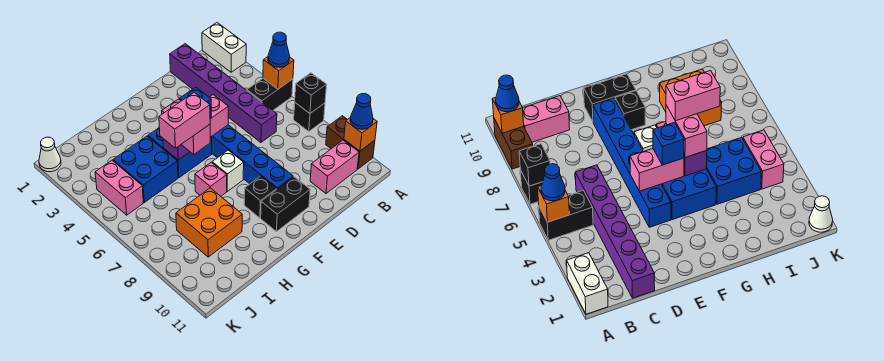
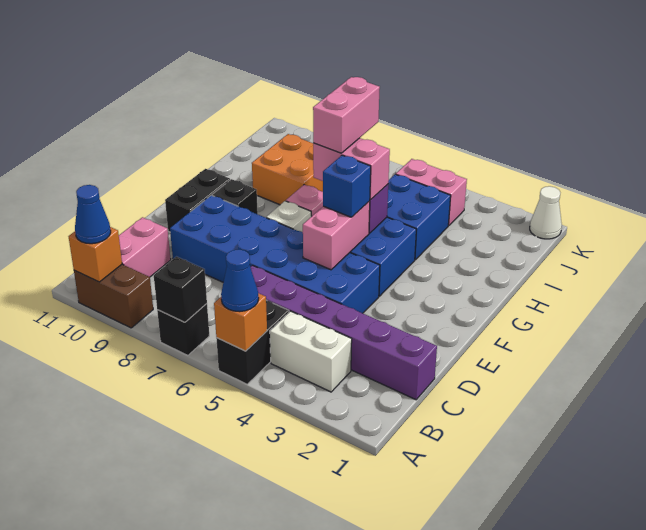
white 1x2 brick [202,23,246,72] -> white 1x2 brick moved to [270,311,352,392]
blue 1x6 brick [212,125,293,189] -> blue 2x6 brick [170,195,380,313]

